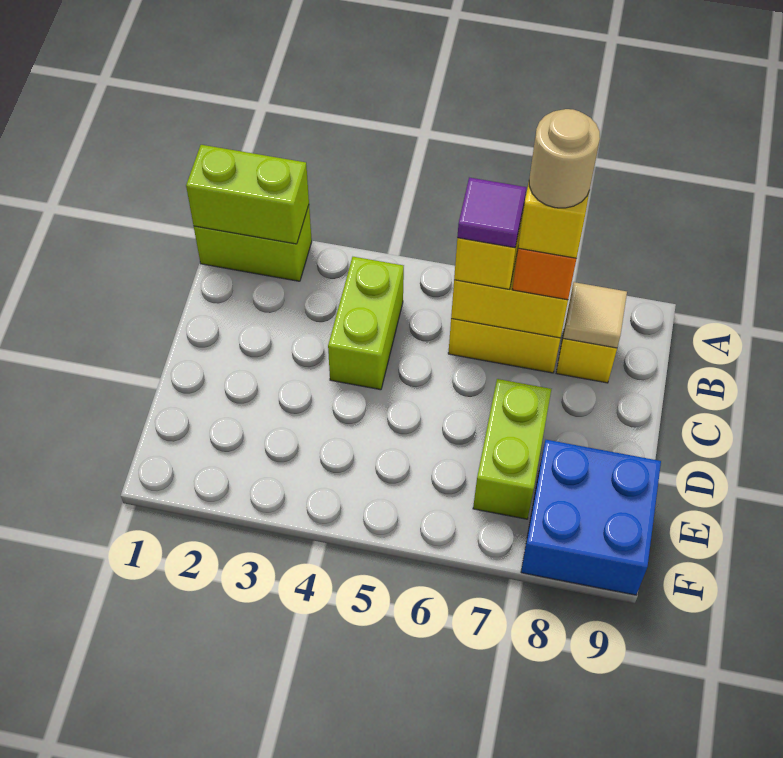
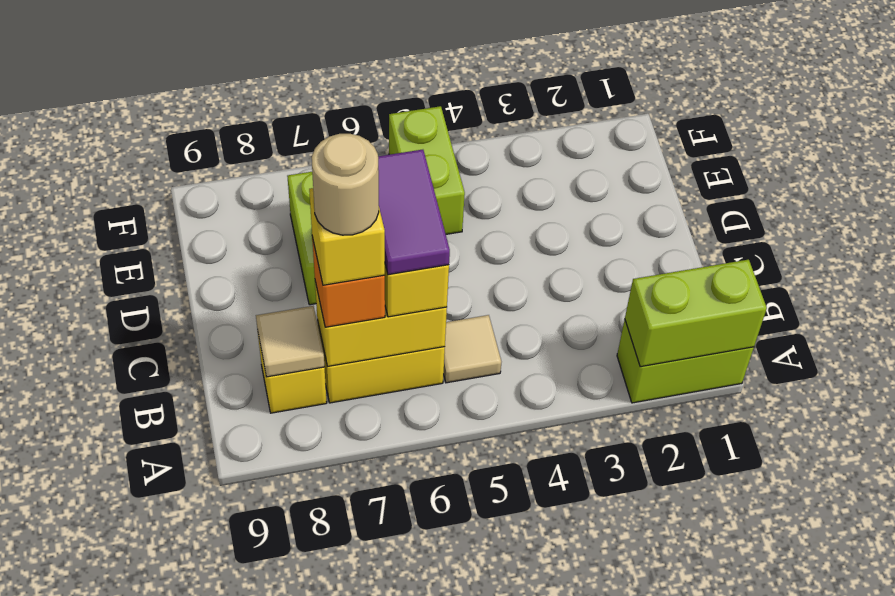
lime 1x2 brick [328,257,404,390] -> lime 1x2 brick moved to [389,106,465,234]
none -> tan 1x1 tile [443,315,501,383]
purple 1x1 tile [457,178,527,248] -> purple 1x2 tile [378,150,450,275]
blue 2x2 brick [521,440,661,595] -> none

